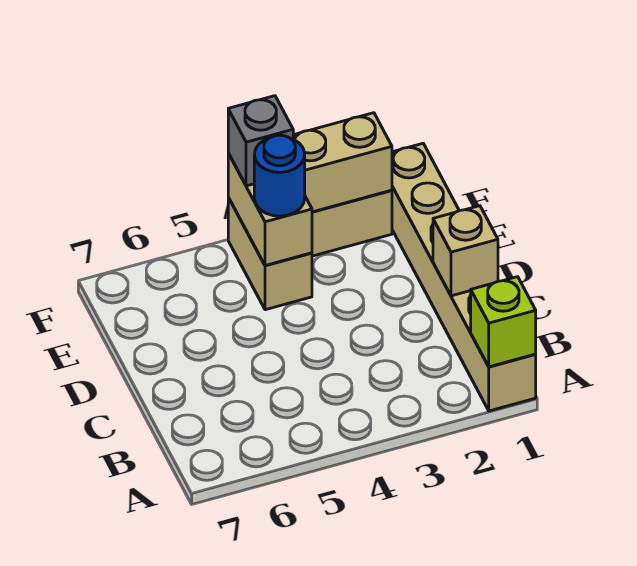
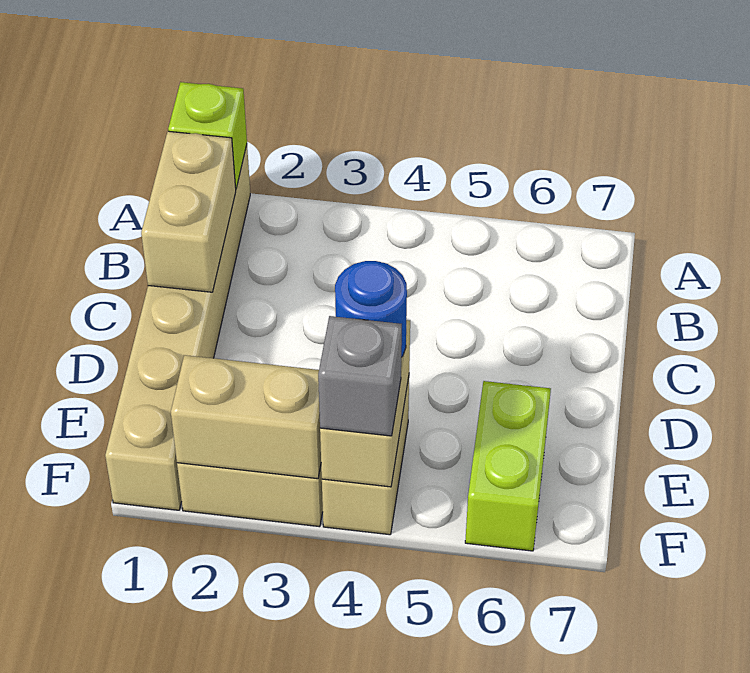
tan 1x1 brick [433,206,498,296] -> tan 1x2 brick [141,131,236,292]
none -> lime 1x2 brick [465,381,551,551]

